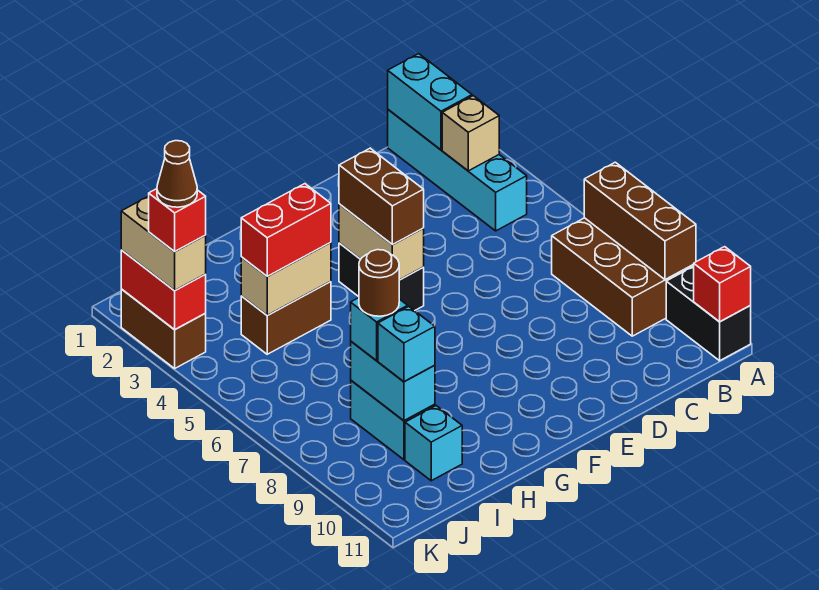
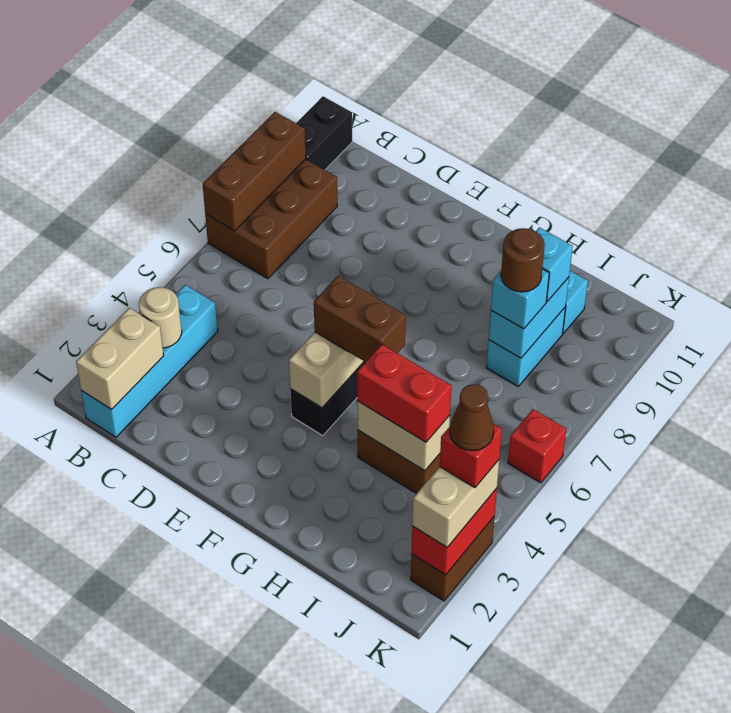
red 1x1 brick [693,247,751,322] -> red 1x1 brick moved to [508,409,566,483]
cyan 1x2 brick [388,54,472,150] -> tan 1x2 brick [76,308,164,410]
tan 1x1 brick [442,96,499,171] -> tan 1x1 round brick [139,287,182,348]
brown 1x2 brick [339,148,424,244] -> brown 1x2 brick turned to [314,276,406,362]

